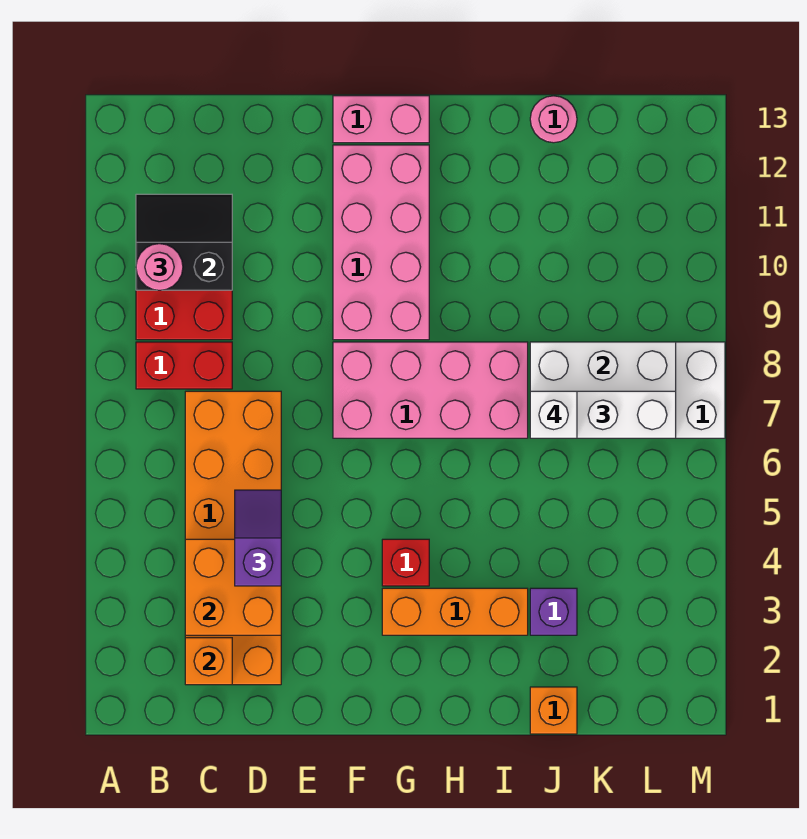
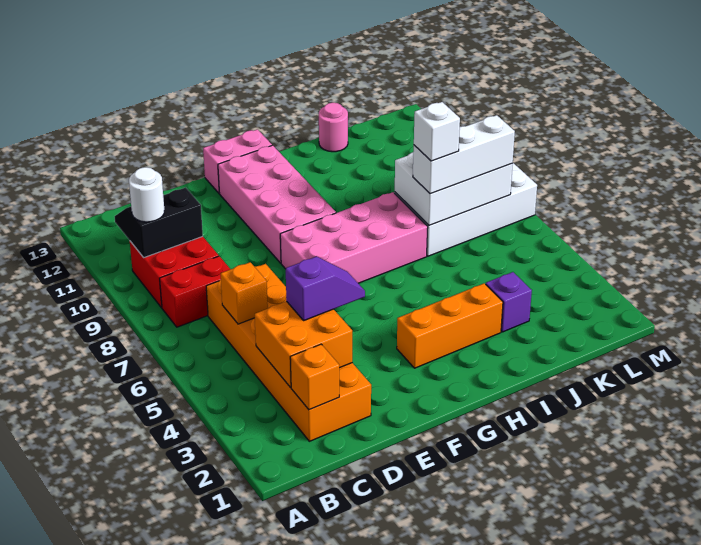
pink 1x1 round brick [136,244,183,290] -> white 1x1 round brick [129,167,164,222]
purple 1x2 slope [235,490,281,586] -> purple 1x2 slope turned to [286,256,365,320]
red 1x1 brick [382,539,429,586] -> none
orange 1x1 brick [530,687,577,734] -> orange 1x1 brick moved to [221,262,268,324]

